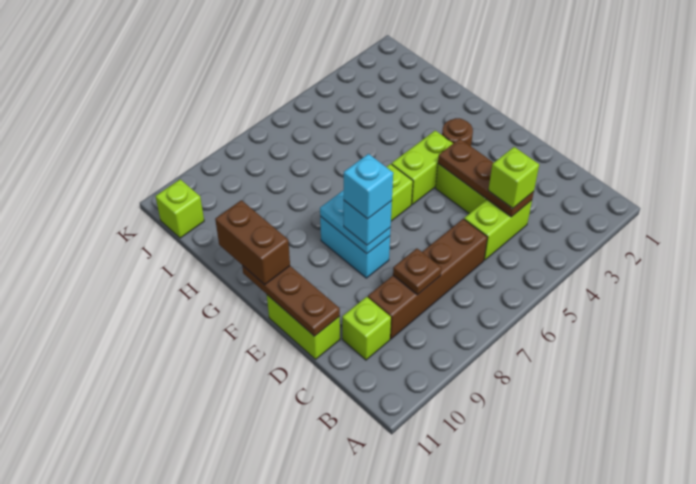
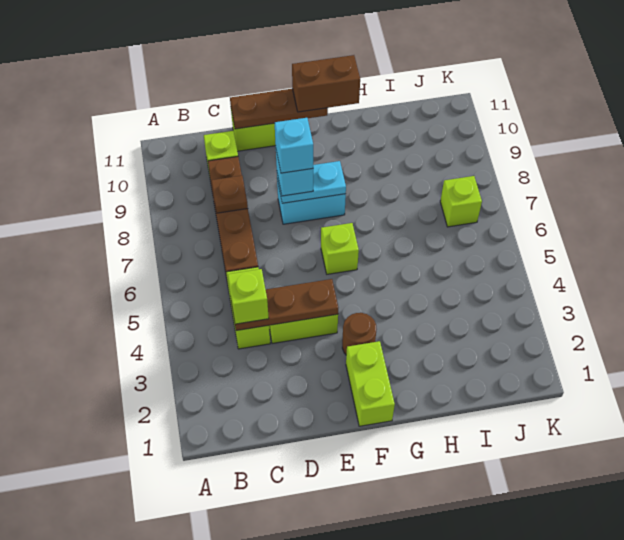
lime 1x2 brick [392,131,453,204] -> lime 1x2 brick moved to [346,341,395,426]
lime 1x1 brick [155,179,204,238] -> lime 1x1 brick moved to [440,176,482,227]

